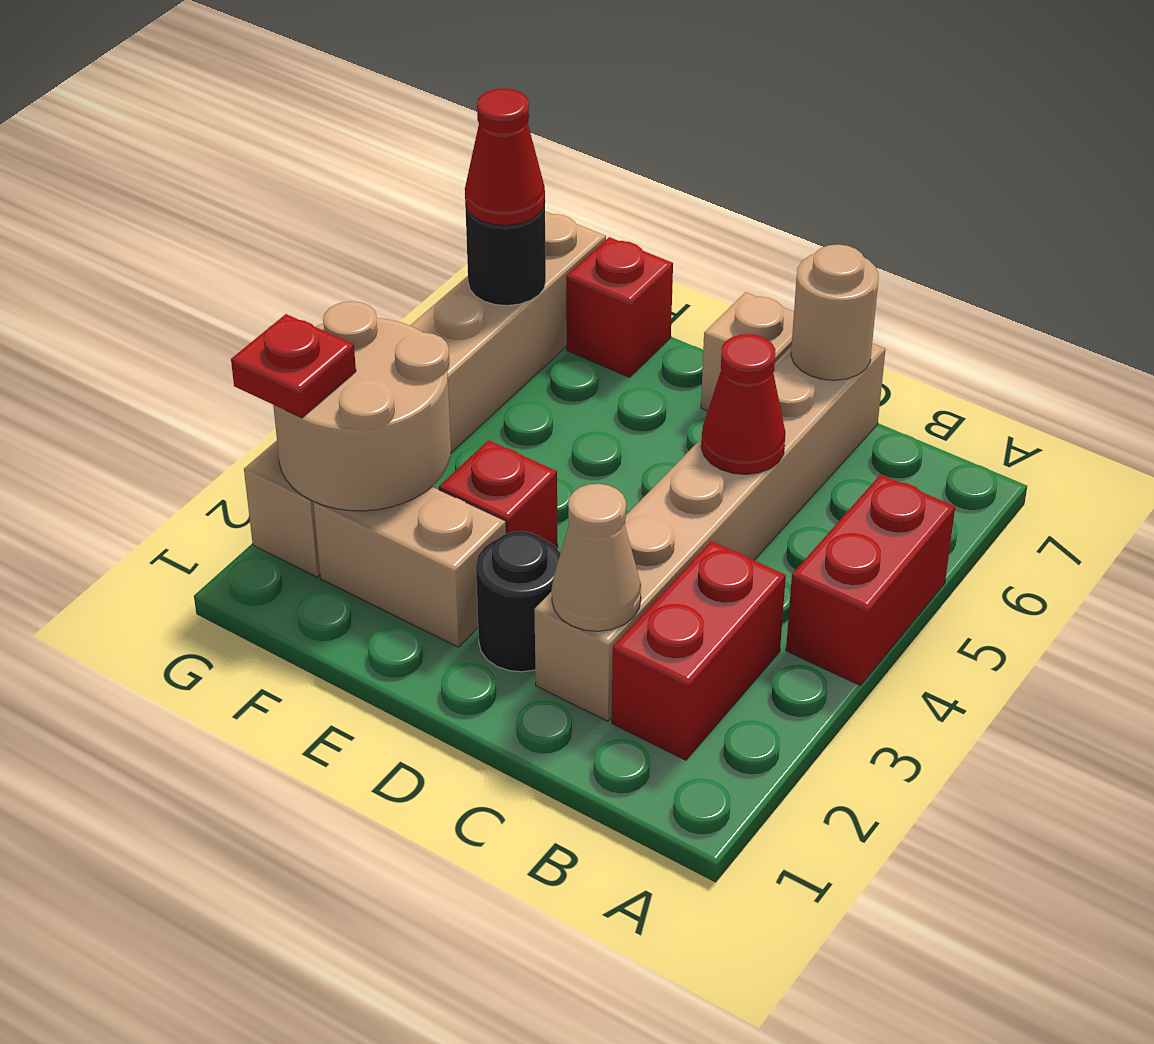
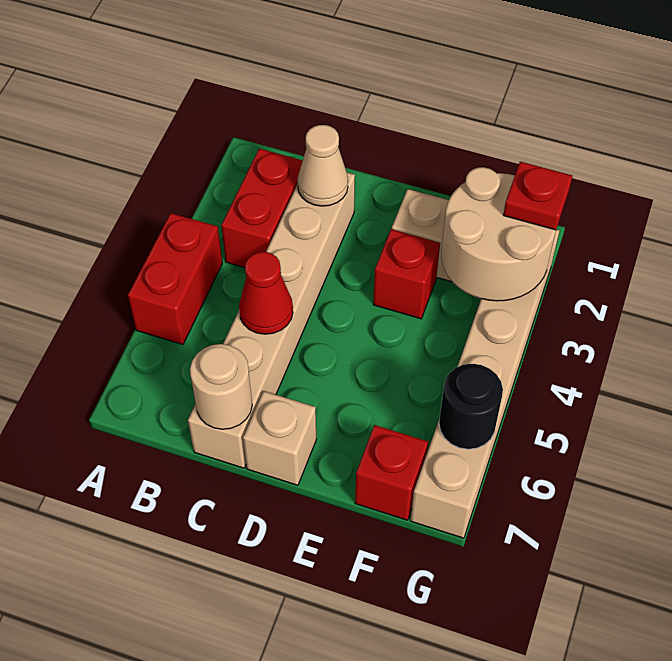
black 1x1 round brick [476,531,561,672] -> none
red 1x1 cone [465,89,545,225] -> none

